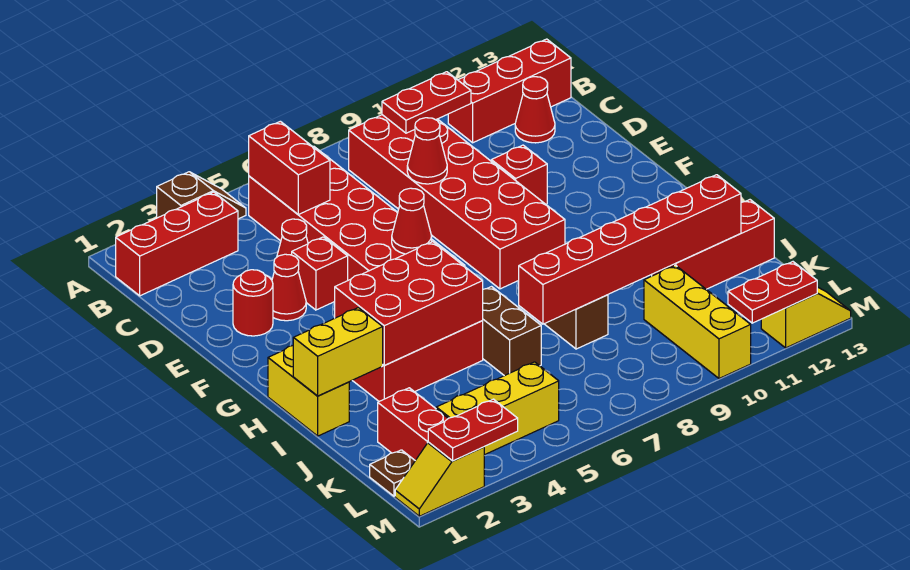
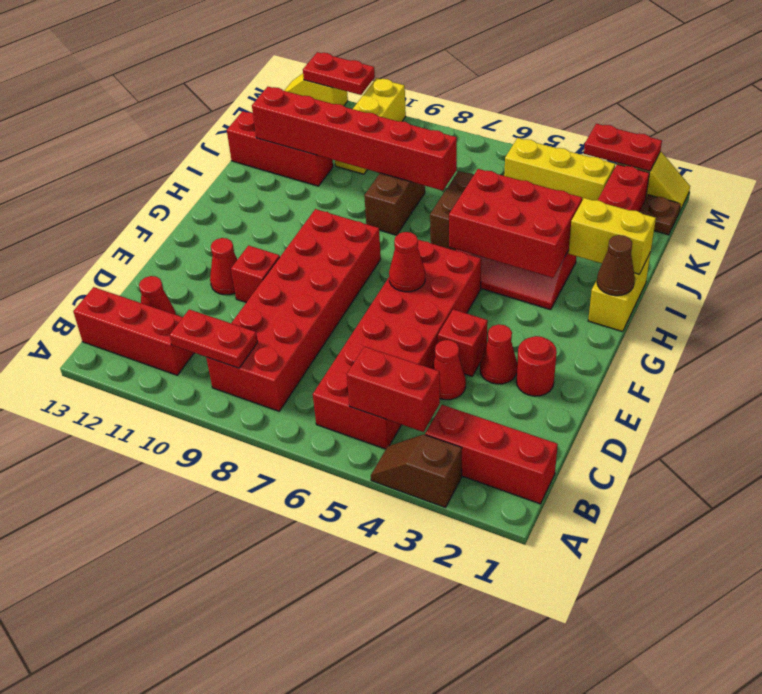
red 1x2 brick [249,121,330,214] -> red 1x2 brick turned to [347,347,440,432]
red 1x1 cone [407,118,447,184] -> red 1x1 cone moved to [210,238,238,295]
none -> brown 1x1 cone [597,235,635,296]

